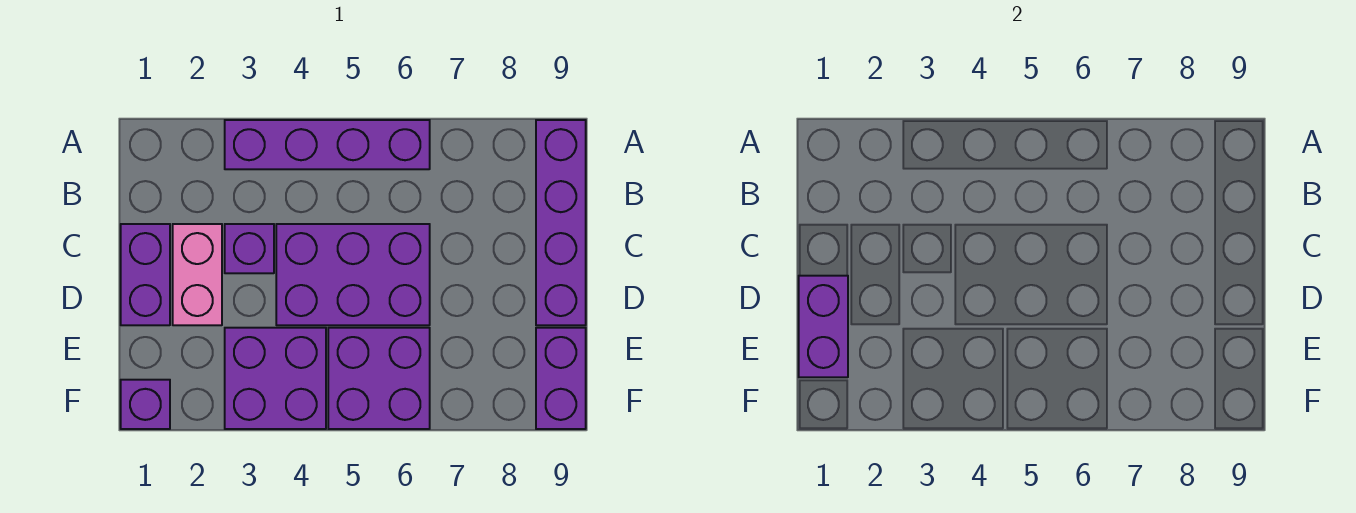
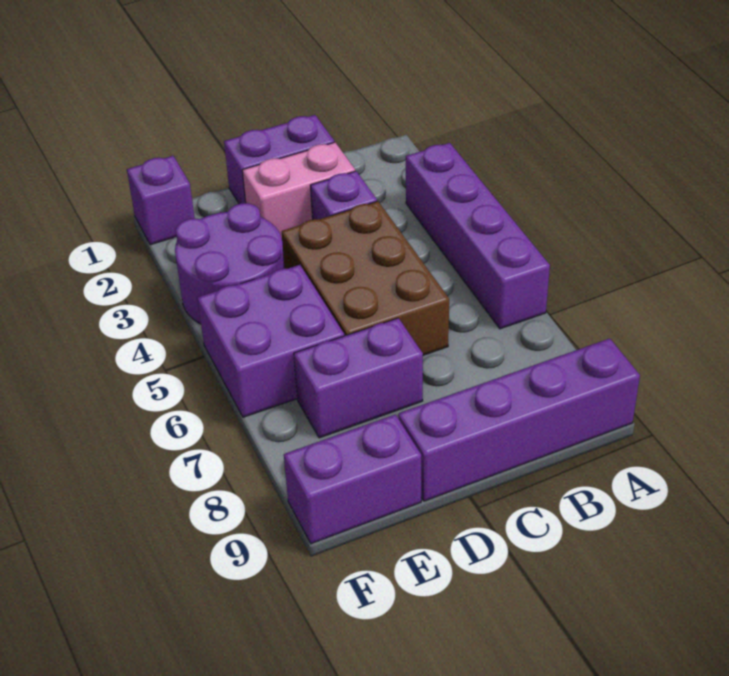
purple 2x3 brick [276,224,430,325] -> brown 2x3 brick [282,201,449,355]
purple 1x2 brick [799,276,848,377] -> purple 1x2 brick moved to [294,318,423,438]
purple 2x2 brick [225,328,326,429] -> purple 2x2 round brick [175,203,285,324]

